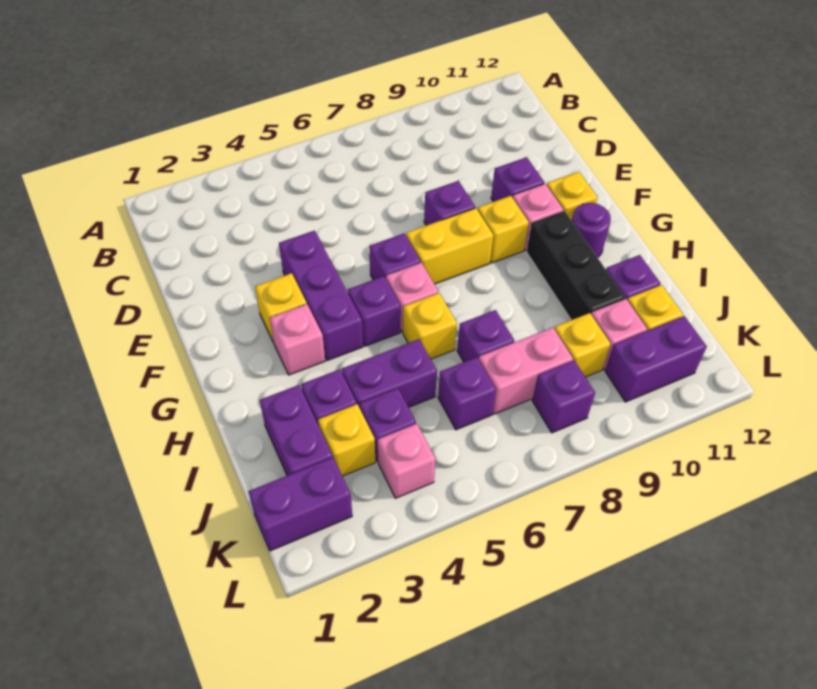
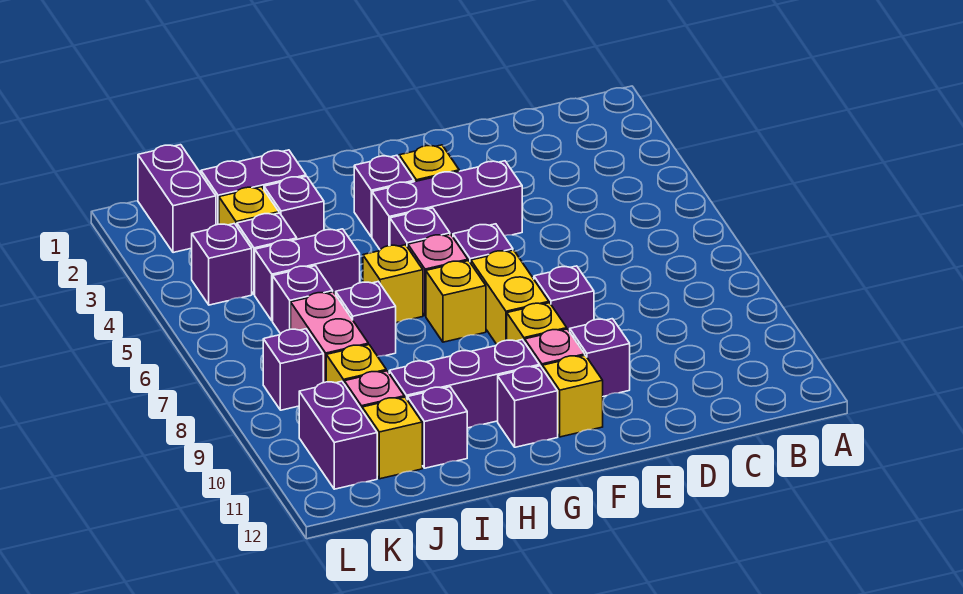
pink 1x1 brick [270,304,325,375] -> purple 1x1 brick [354,155,414,237]
none -> yellow 1x1 brick [426,261,486,342]
black 1x3 brick [526,211,625,320] -> purple 1x3 brick [389,340,540,428]
purple 1x1 round brick [572,203,611,258] -> purple 1x1 brick [498,366,558,447]
purple 1x2 brick [342,339,437,408] -> purple 1x2 brick turned to [255,229,360,321]
pink 1x1 brick [378,424,436,498] -> purple 1x1 brick [192,224,252,305]

